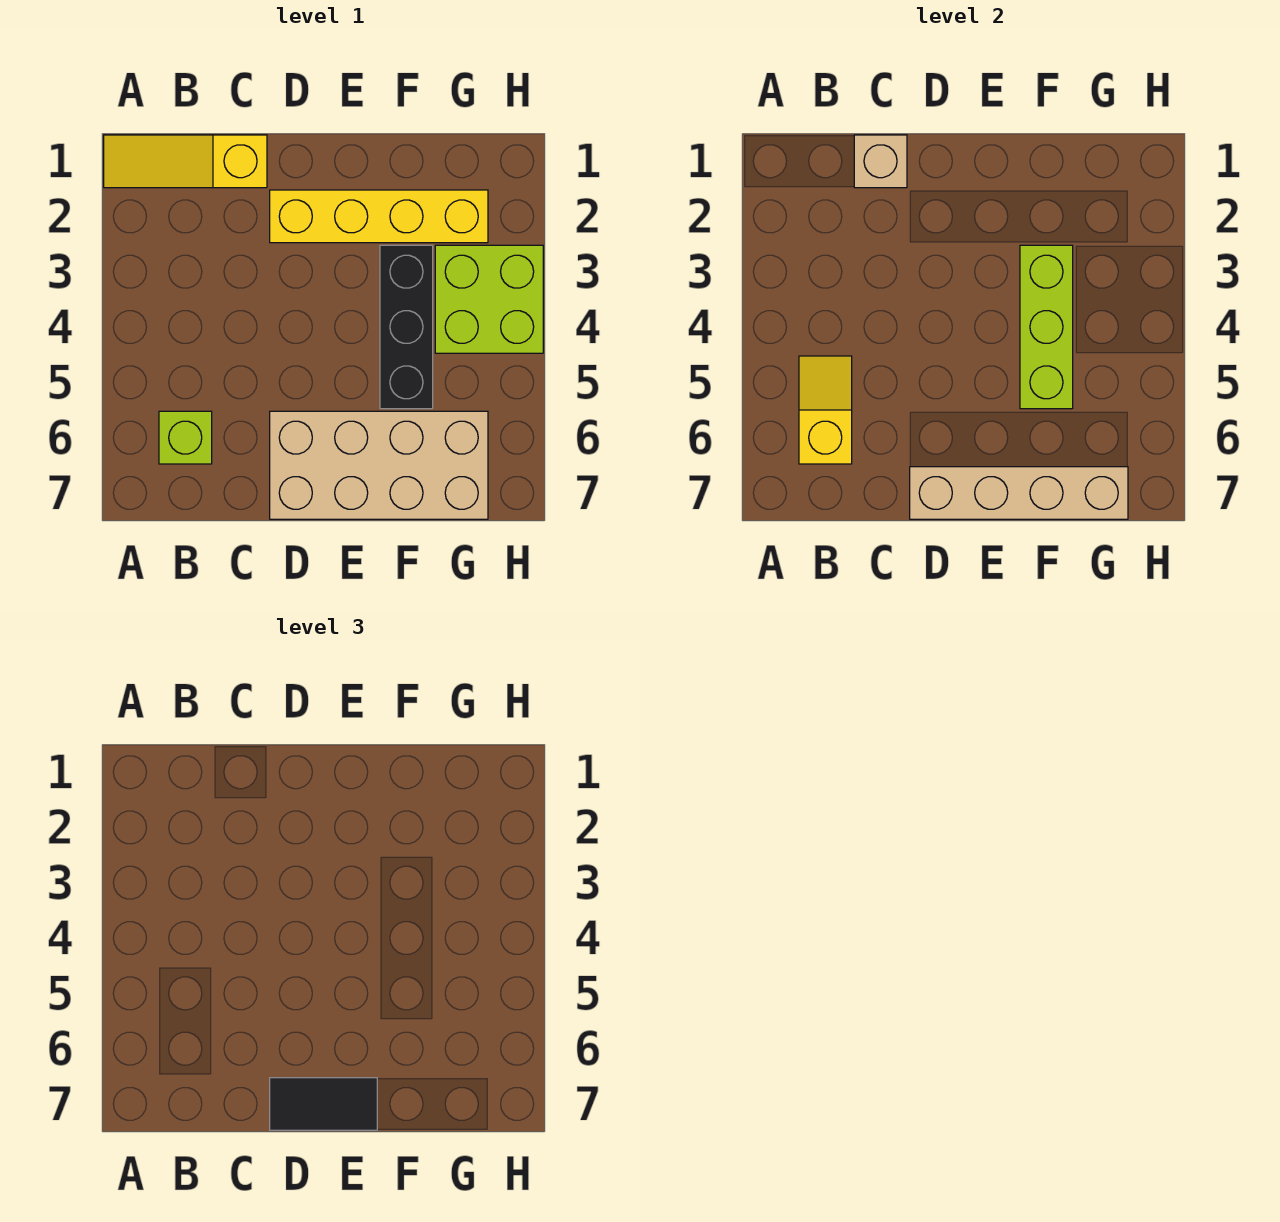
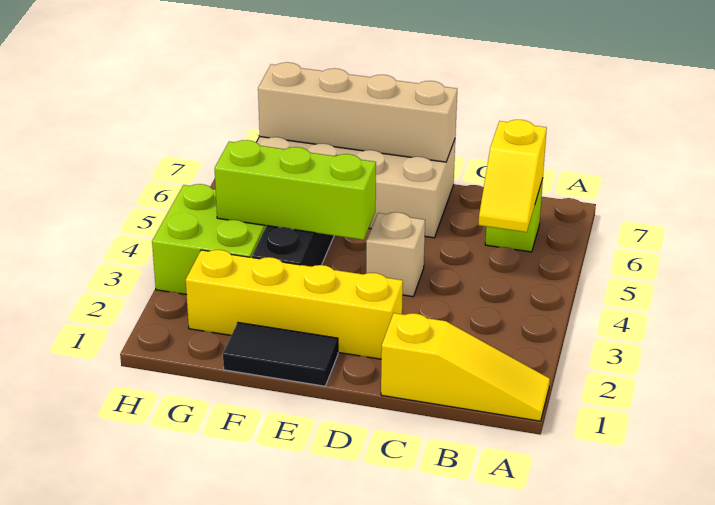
tan 1x1 brick [854,135,907,188] -> tan 1x1 brick moved to [366,212,425,297]
black 1x2 tile [270,1078,377,1130] -> black 1x2 tile moved to [223,322,338,386]
lime 1x3 brick [1020,245,1073,409] -> lime 1x3 brick turned to [215,140,376,240]

